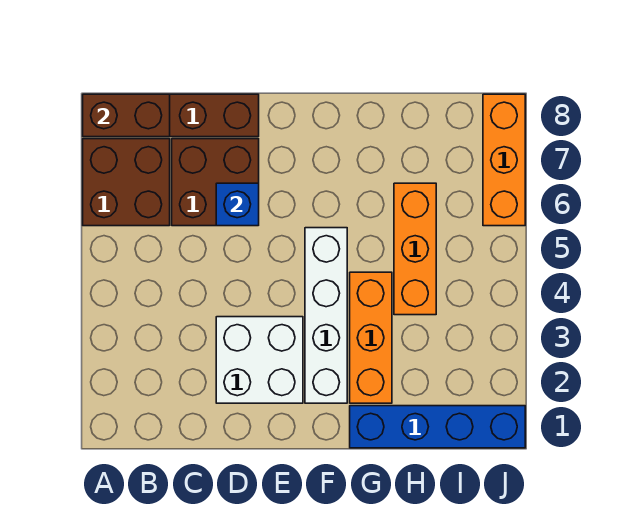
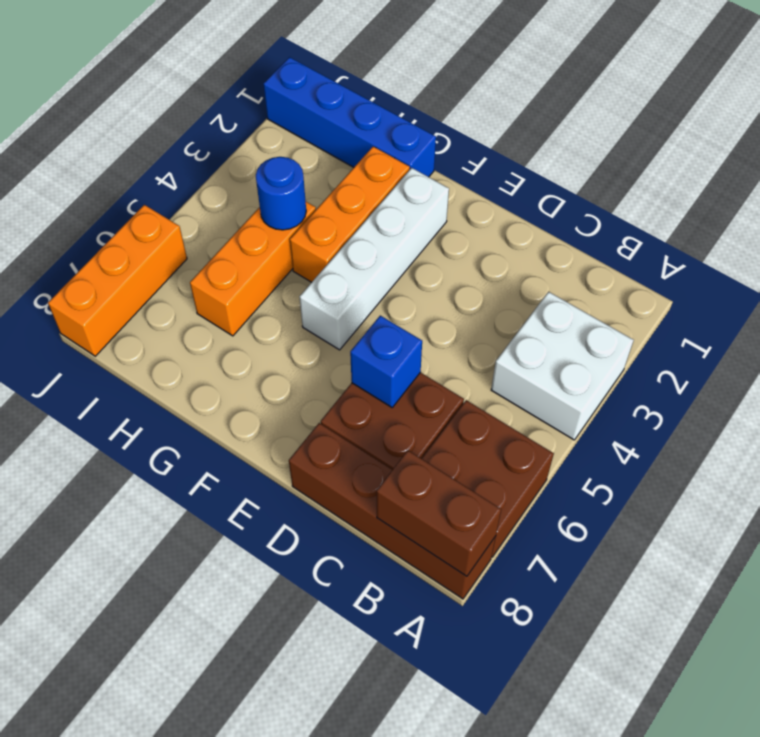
white 2x2 brick [216,317,303,403] -> white 2x2 brick moved to [491,292,634,440]
none -> blue 1x1 round brick [256,157,306,230]

